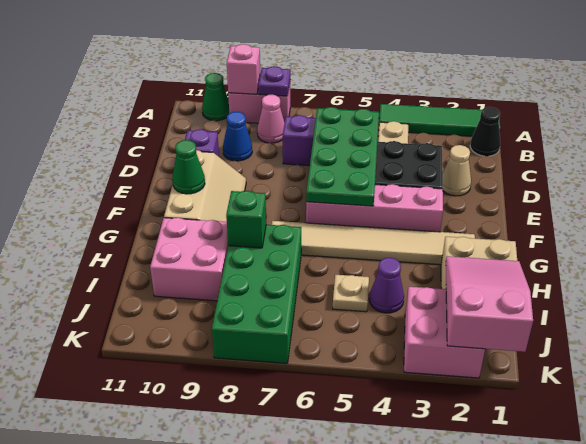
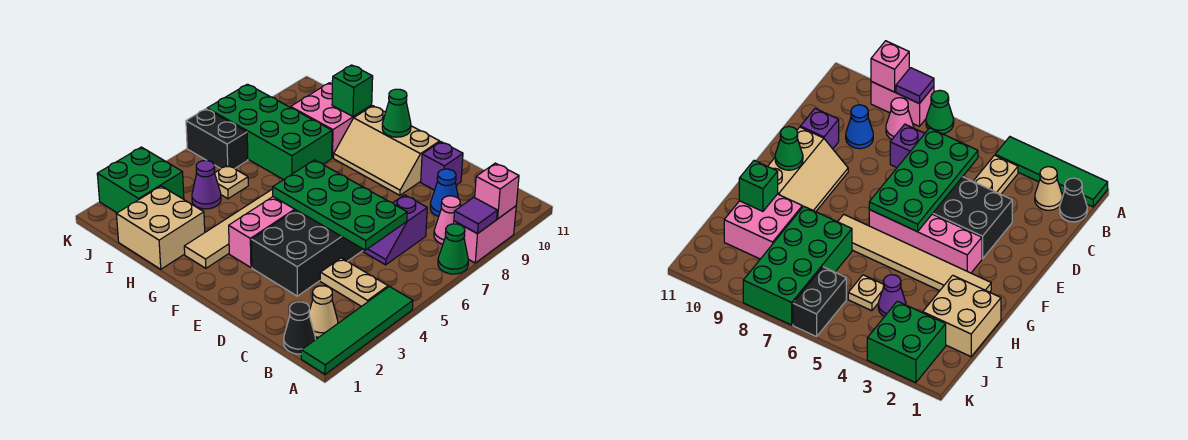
purple 1x1 plate [258,66,290,96] -> purple 1x1 tile [454,197,497,234]
green 1x1 cone [202,73,229,121] -> green 1x1 cone moved to [438,224,468,274]
tan 1x1 cone [443,145,471,196] -> tan 1x1 cone moved to [309,286,338,337]
green 1x1 brick [226,191,266,248] -> green 1x1 brick moved to [332,65,373,117]
pink 2x3 slope [446,256,533,352] -> none
pink 2x2 brick [404,287,485,378] -> green 2x2 brick [97,147,184,213]
none -> black 1x2 brick [186,109,248,169]

